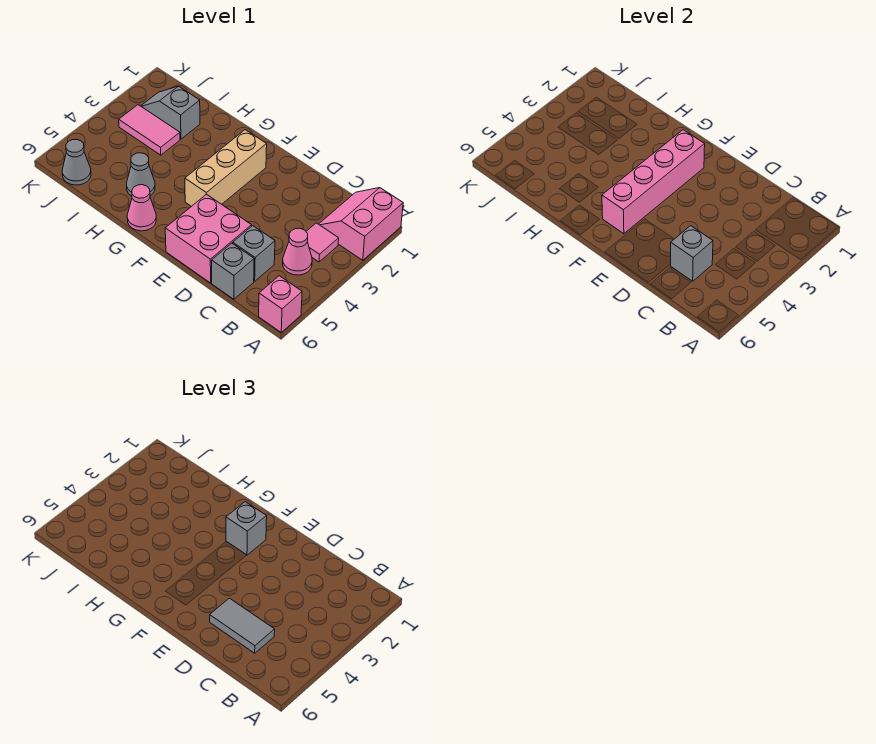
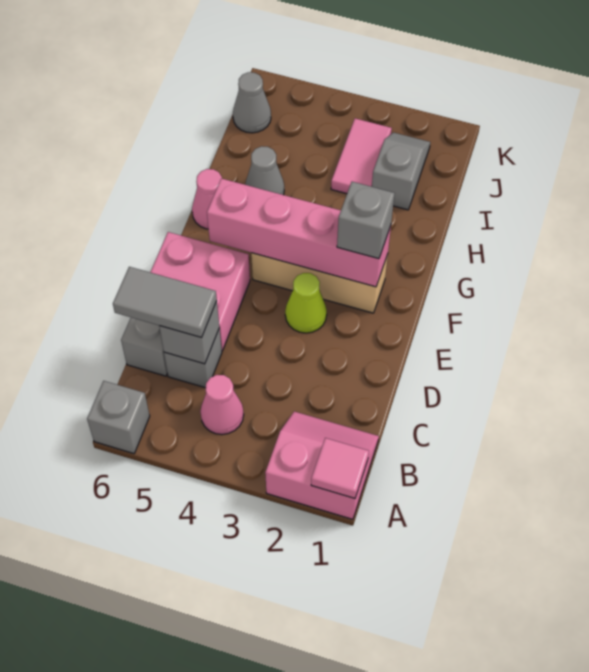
pink 1x1 brick [259,276,302,332] -> grey 1x1 brick [87,381,150,454]
pink 1x1 tile [306,223,339,262] -> pink 1x1 tile moved to [311,438,369,498]
grey 1x2 tile [210,598,275,653] -> grey 1x2 tile turned to [113,267,217,338]
none -> lime 1x1 cone [285,273,327,333]

